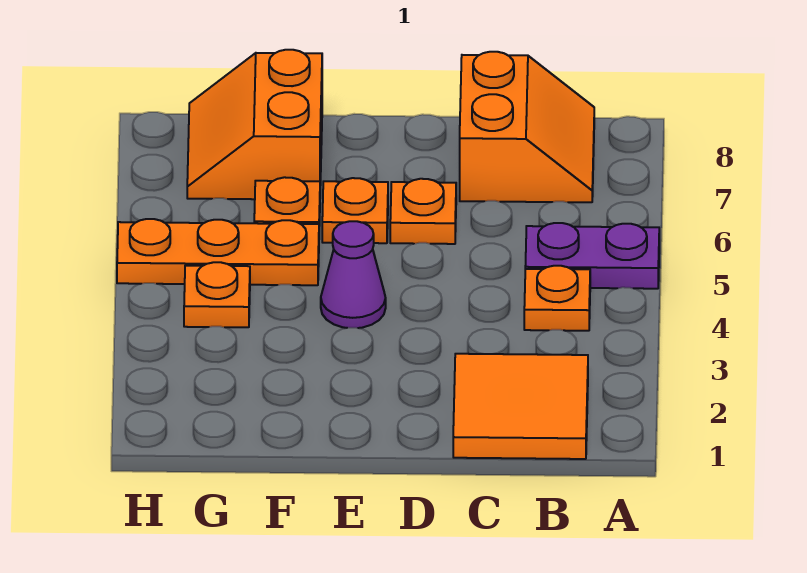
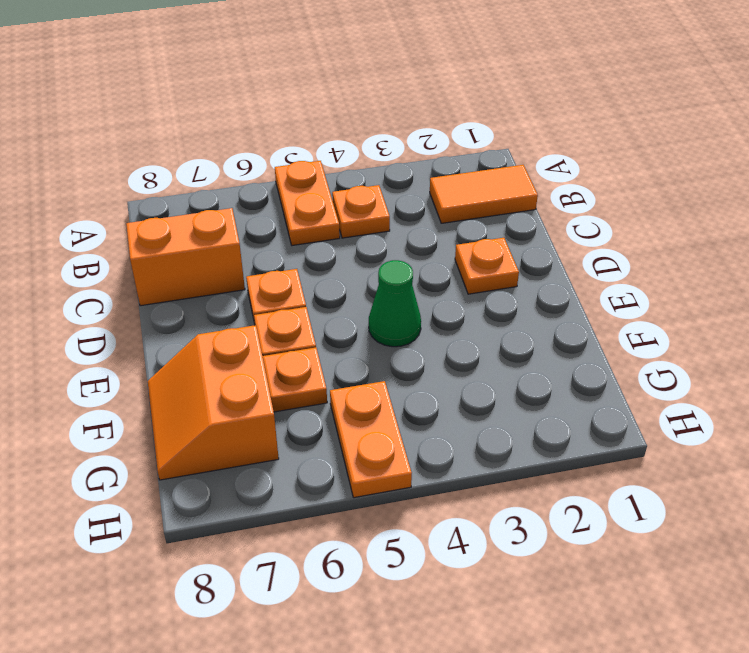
purple 1x2 plate [525,223,659,289] -> orange 1x2 plate [275,161,340,246]
orange 2x2 tile [453,354,588,459] -> orange 1x2 tile [430,165,538,223]
purple 1x1 cone [321,221,386,328] -> green 1x1 cone [369,260,421,347]
orange 1x3 plate [117,219,319,285] -> orange 1x2 plate [330,381,412,498]
orange 2x2 slope [187,50,322,199] -> orange 2x2 slope turned to [148,325,279,480]
orange 1x1 plate [184,262,250,327] -> orange 1x1 plate moved to [455,238,519,294]

